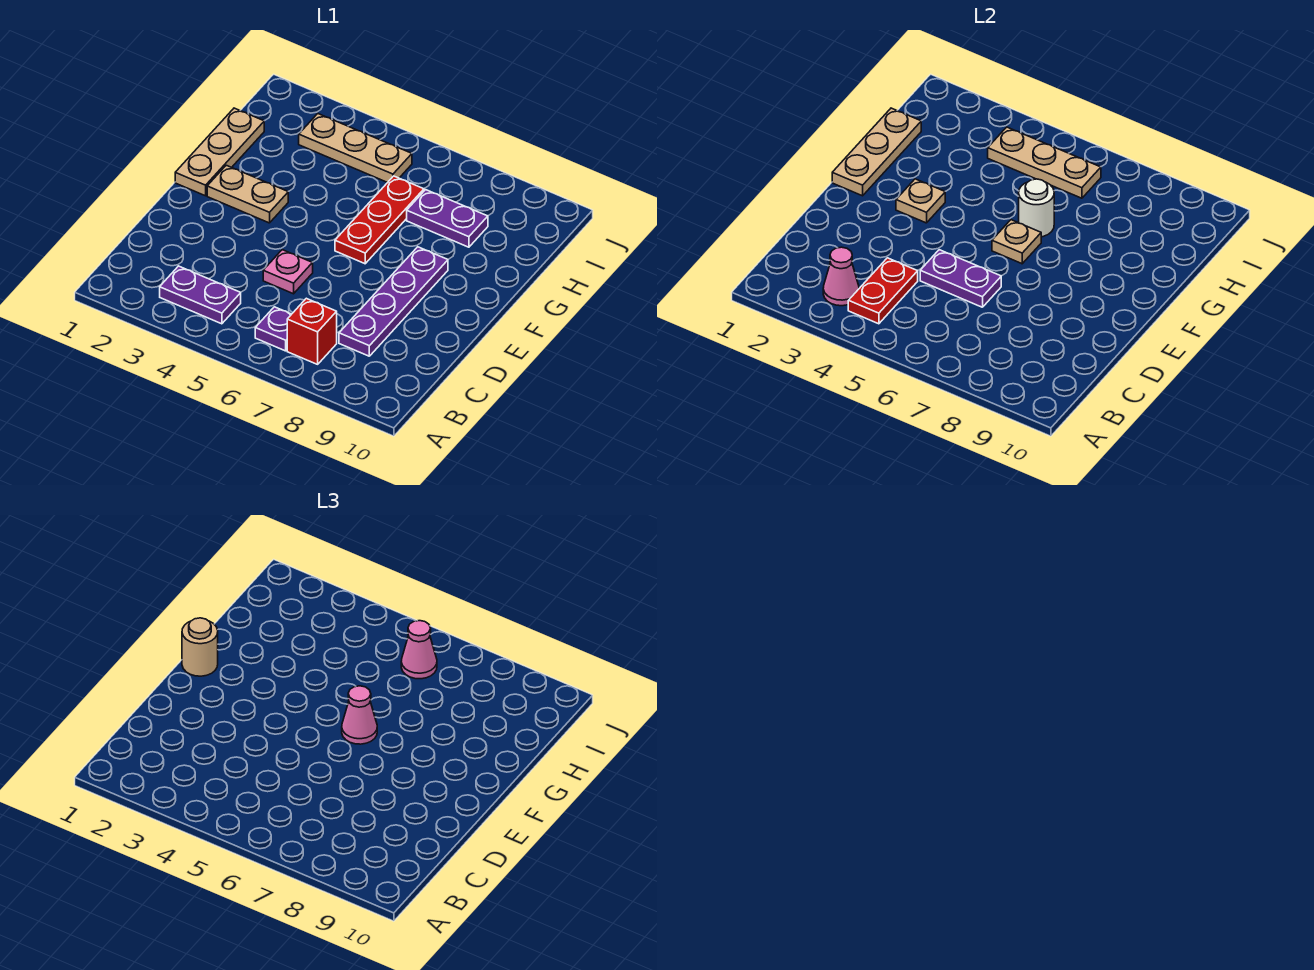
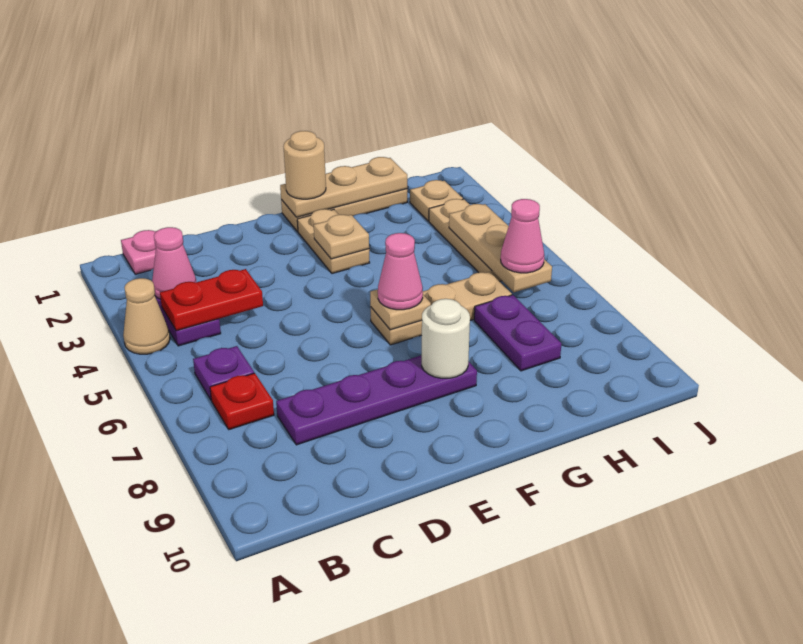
none -> tan 1x1 cone [123,278,170,354]
red 1x1 brick [287,298,337,364] -> red 1x1 plate [210,373,274,430]
pink 1x1 plate [263,250,313,294] -> pink 1x1 plate moved to [121,230,157,274]
purple 1x2 plate [920,250,1001,307] -> none
red 1x3 plate [335,176,424,264] -> tan 1x3 plate [371,272,512,345]
white 1x1 round brick [1019,179,1054,237] -> white 1x1 round brick moved to [422,299,470,378]
none -> tan 1x1 plate [410,180,463,221]

